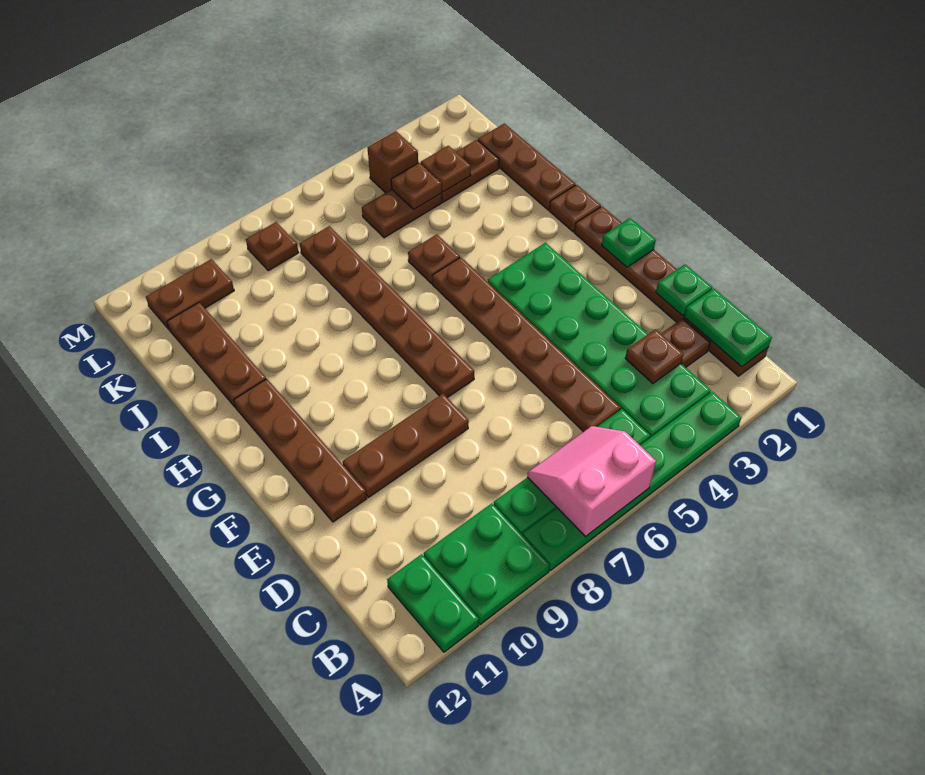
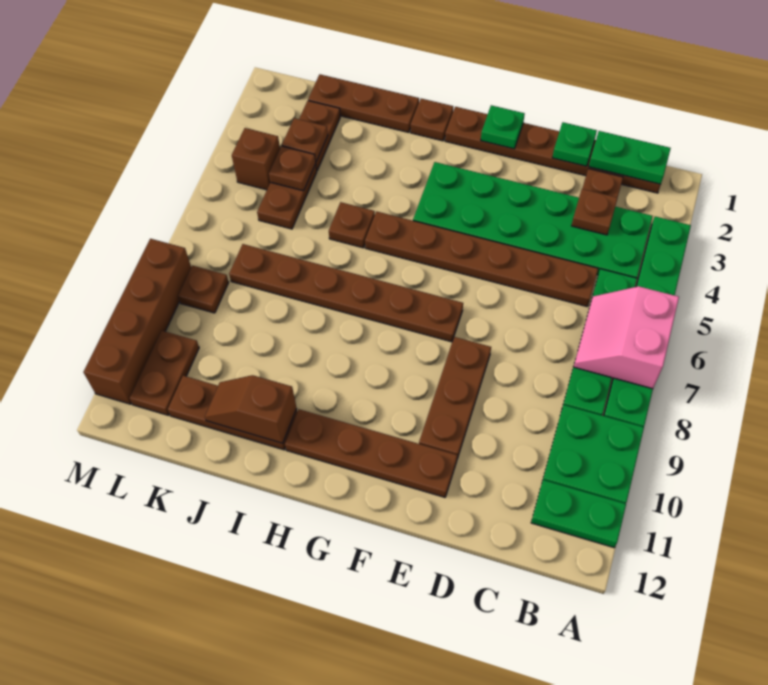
none -> brown 1x2 slope [205,375,297,443]
none -> brown 1x4 brick [84,239,191,404]

